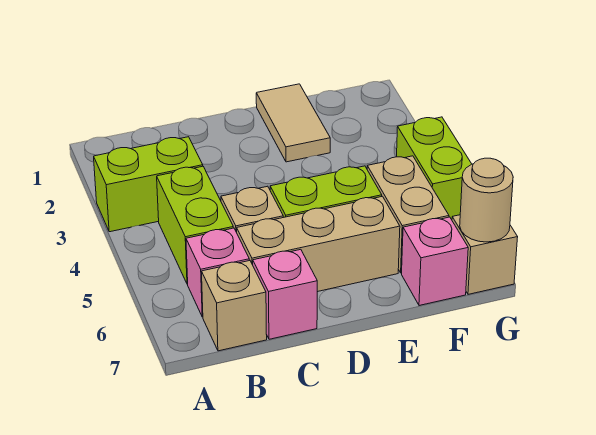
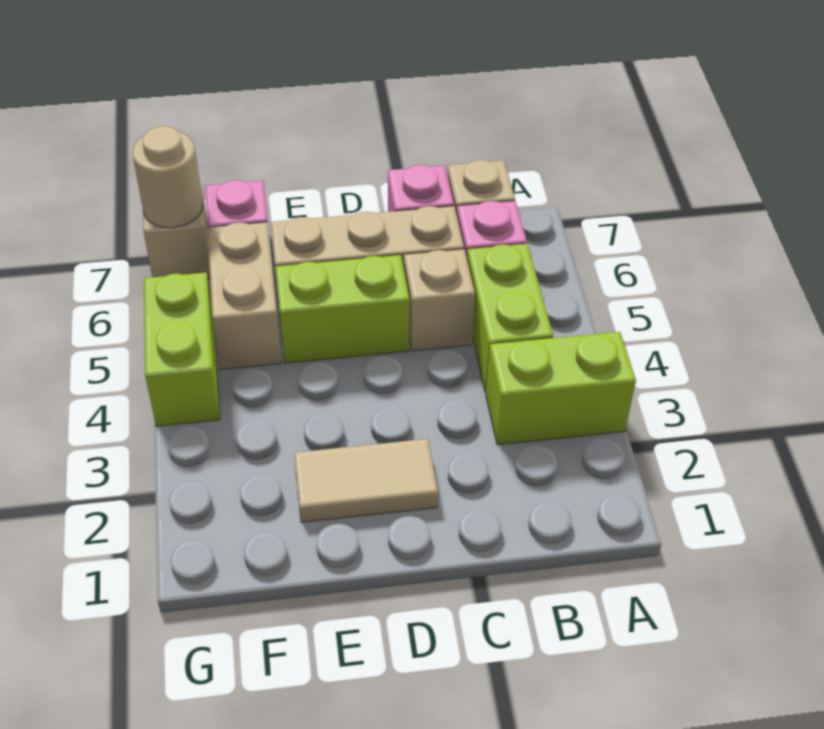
tan 1x2 tile [256,84,330,162] -> tan 1x2 tile turned to [294,439,438,522]

